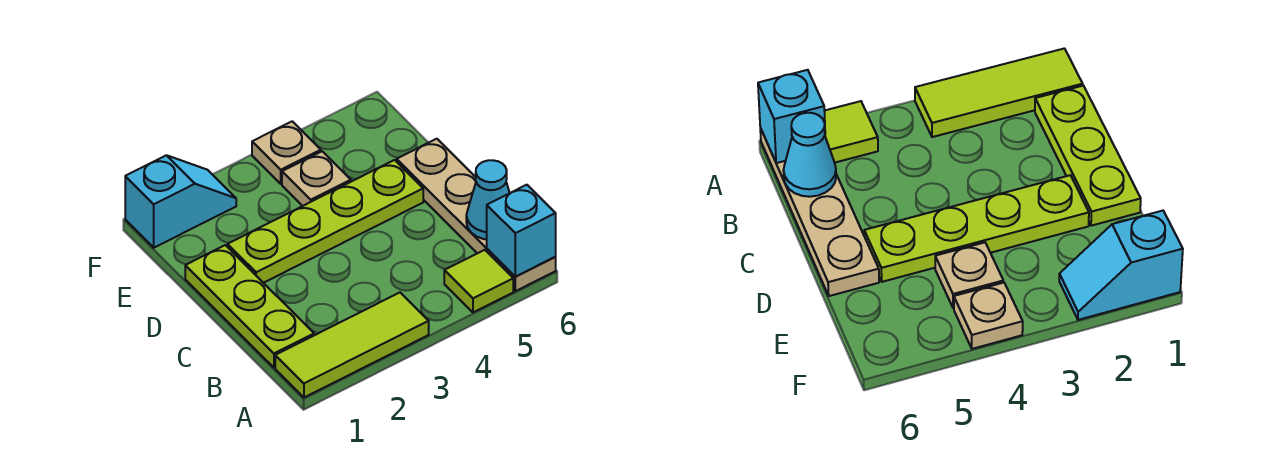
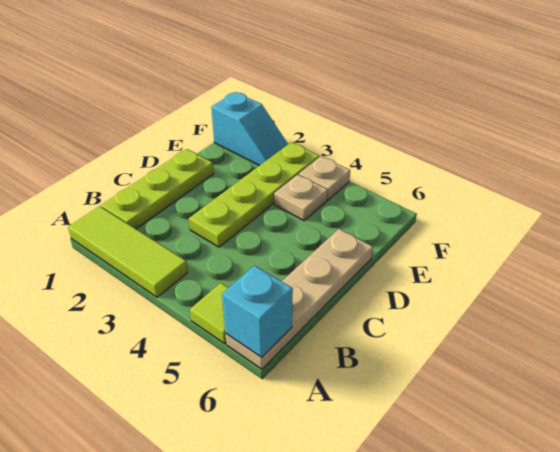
cyan 1x1 cone [466,160,509,239] -> none
lime 1x4 plate [228,160,423,283] -> lime 1x4 plate turned to [189,142,319,247]

